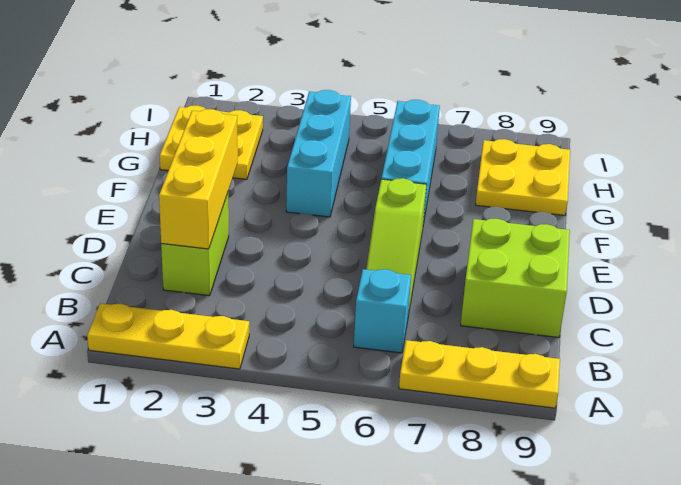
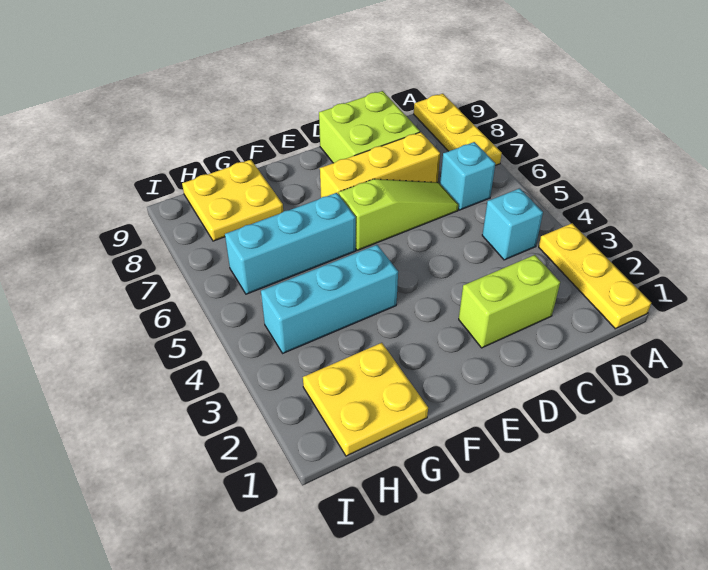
none -> cyan 1x1 brick [482,188,543,260]
yellow 1x3 brick [159,109,238,249] -> yellow 1x3 brick moved to [320,132,440,198]

